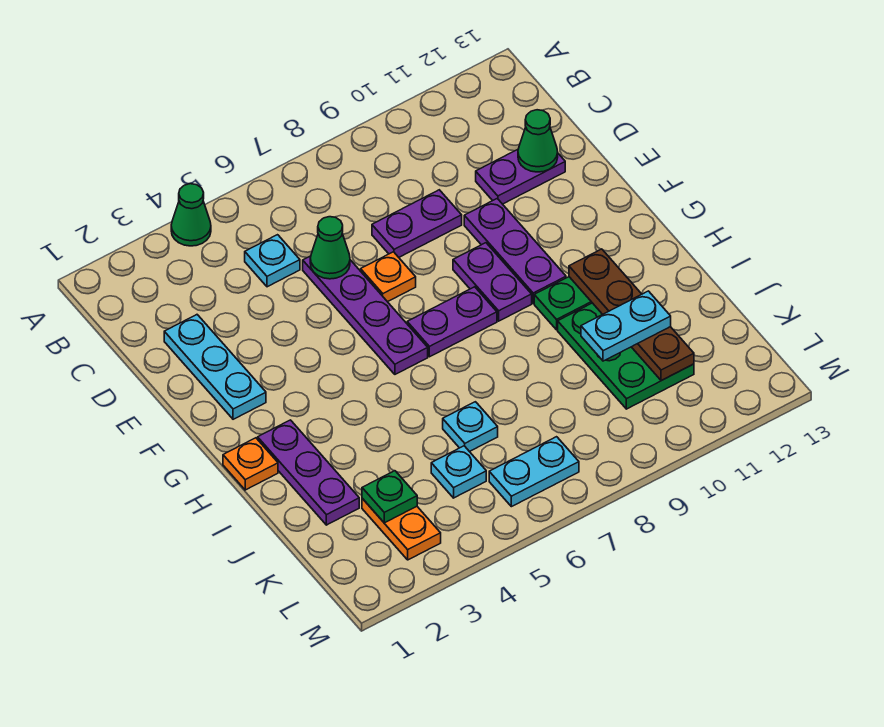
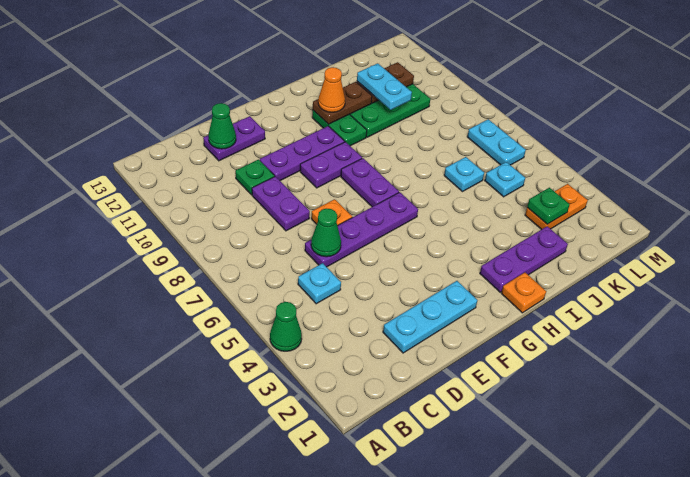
none -> green 1x1 plate [235,160,275,195]
purple 1x2 plate [476,150,565,204] -> purple 1x2 plate turned to [203,116,265,161]
none -> orange 1x1 cone [318,67,345,112]

